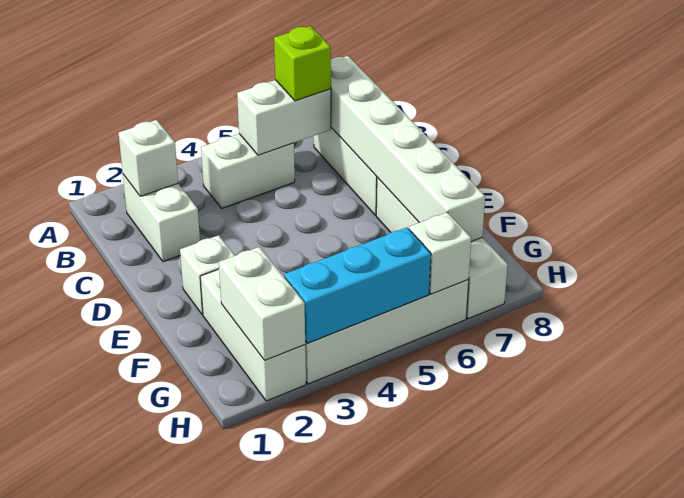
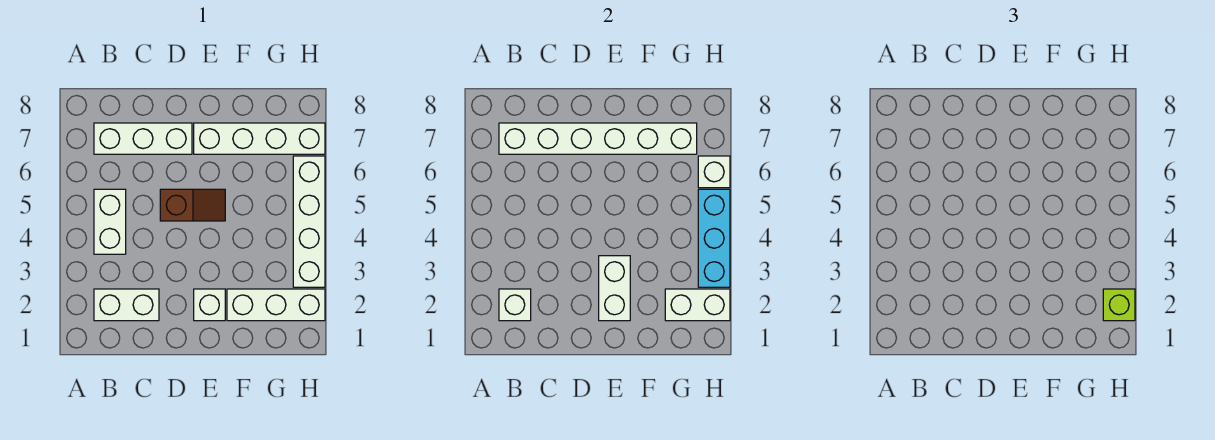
white 1x2 brick [237,80,331,155] -> white 1x2 brick moved to [599,256,630,321]
lime 1x1 brick [274,26,331,101] -> lime 1x1 brick moved to [1103,289,1135,321]
none -> brown 1x2 slope [160,189,225,221]

